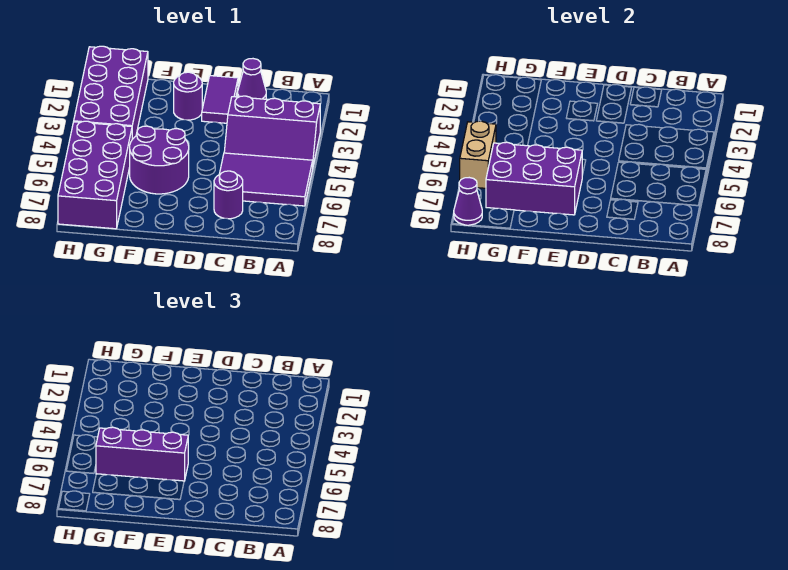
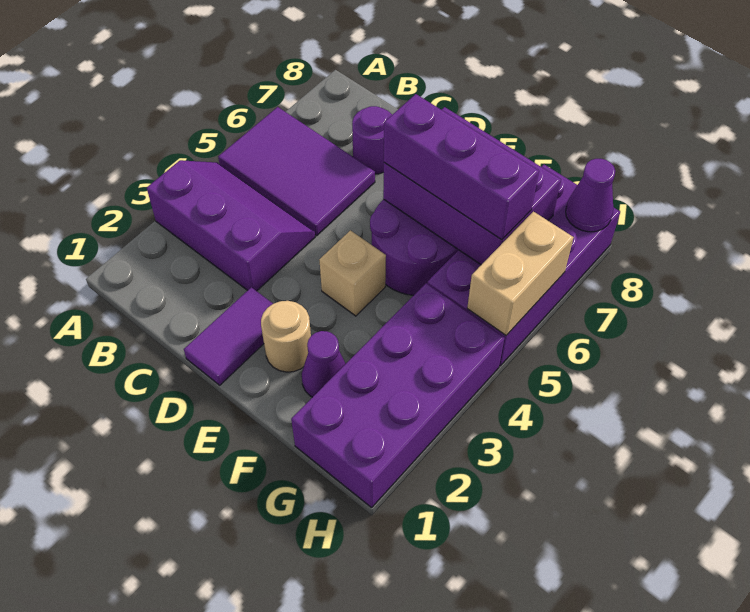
purple 1x1 cone [238,59,266,99] -> purple 1x1 cone moved to [302,331,346,397]
purple 1x1 round brick [174,72,202,120] -> tan 1x1 round brick [261,301,311,372]
none -> tan 1x1 brick [319,230,386,316]

